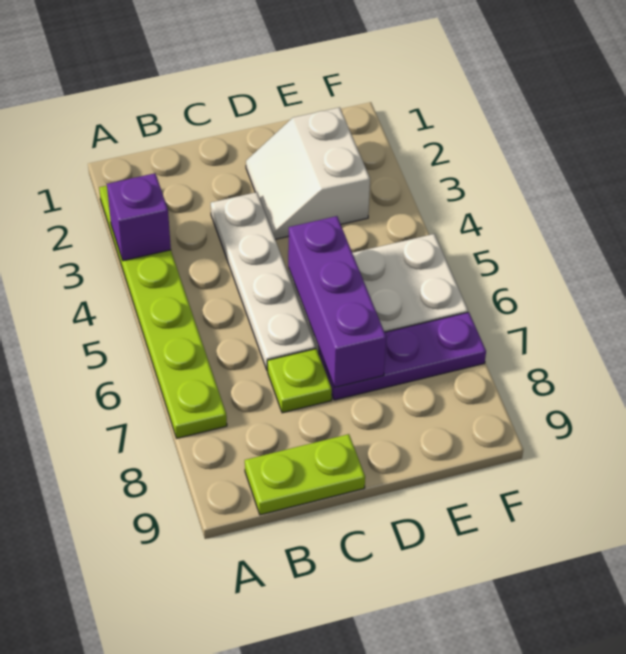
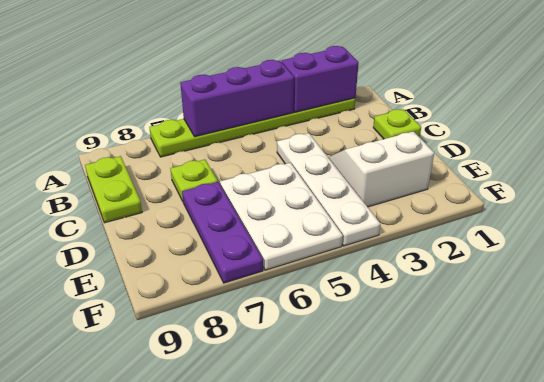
purple 1x1 brick [107,173,171,261] -> purple 1x2 brick [282,46,359,112]
none -> lime 1x1 plate [373,109,421,139]
white 1x4 plate [211,192,316,369] -> white 1x4 plate turned to [277,133,380,246]
purple 1x3 brick [288,216,386,387] -> purple 1x3 brick moved to [180,60,294,137]

